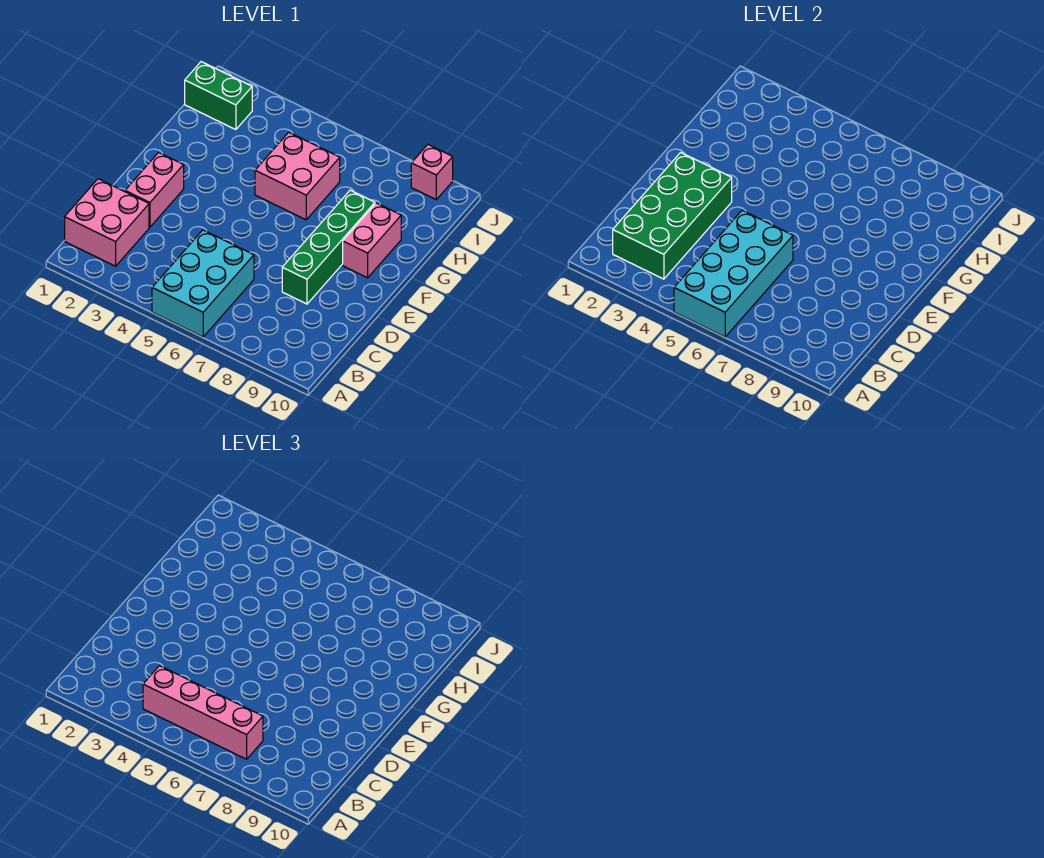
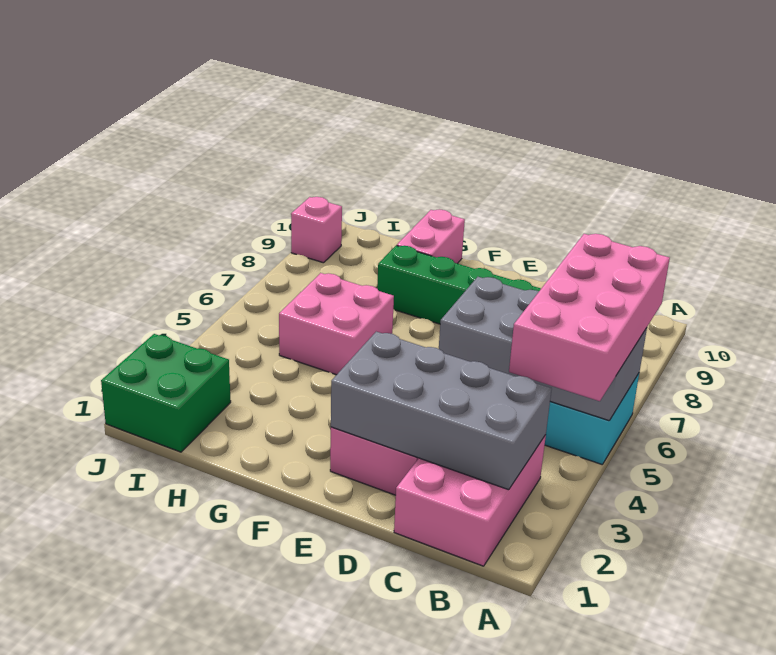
cyan 2x4 brick [674,211,793,337] -> grey 2x4 brick [439,277,647,421]
pink 2x2 brick [65,179,149,266] -> pink 2x3 brick [394,435,546,566]
green 2x4 brick [613,152,732,279] -> grey 2x4 brick [331,332,552,490]
pink 1x4 brick [143,666,263,759] -> pink 2x4 brick [509,234,670,401]
pink 1x2 brick [343,203,401,278] -> pink 1x2 brick turned to [397,209,465,264]
green 1x2 brick [185,62,252,130] -> green 2x2 brick [101,334,231,452]

